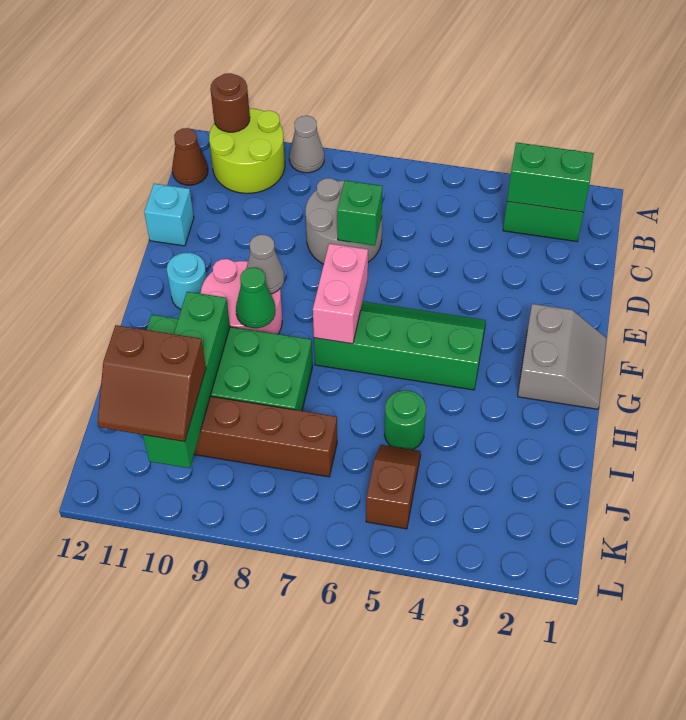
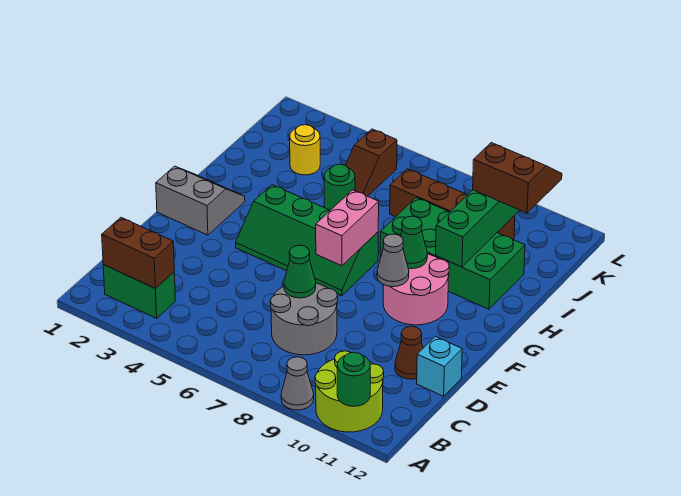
brown 1x1 round brick [210,73,250,132] -> green 1x1 round brick [337,352,370,406]
green 1x2 brick [507,142,594,212] -> brown 1x2 brick [102,218,174,289]
brown 1x1 cone [172,128,208,185] -> brown 1x1 cone moved to [395,326,423,379]
green 1x1 brick [337,180,382,245] -> green 1x1 cone [284,245,316,298]
grey 2x2 slope [518,304,607,409] -> grey 2x2 slope turned to [156,166,245,235]
cyan 1x1 round brick [167,253,207,309] -> none
none -> yellow 1x1 round brick [290,125,320,175]

